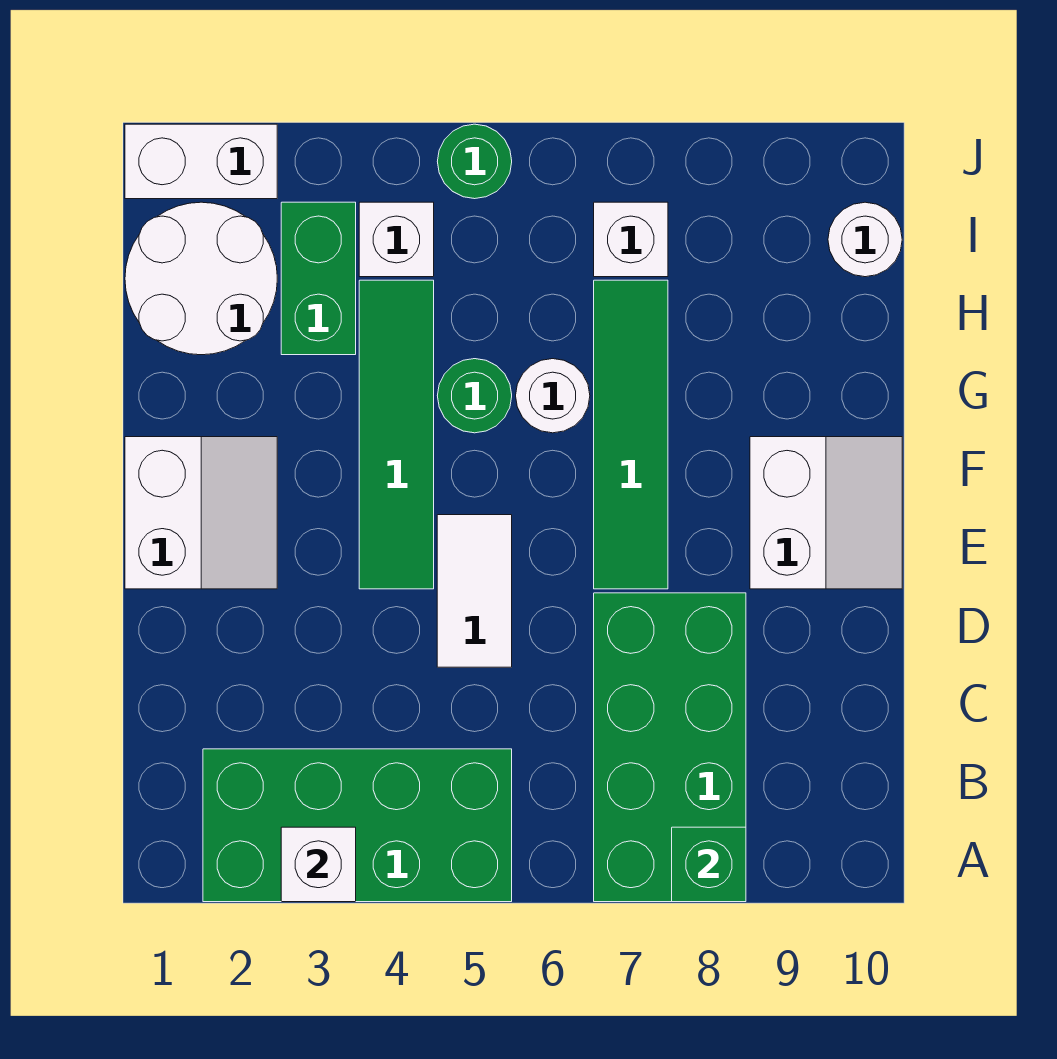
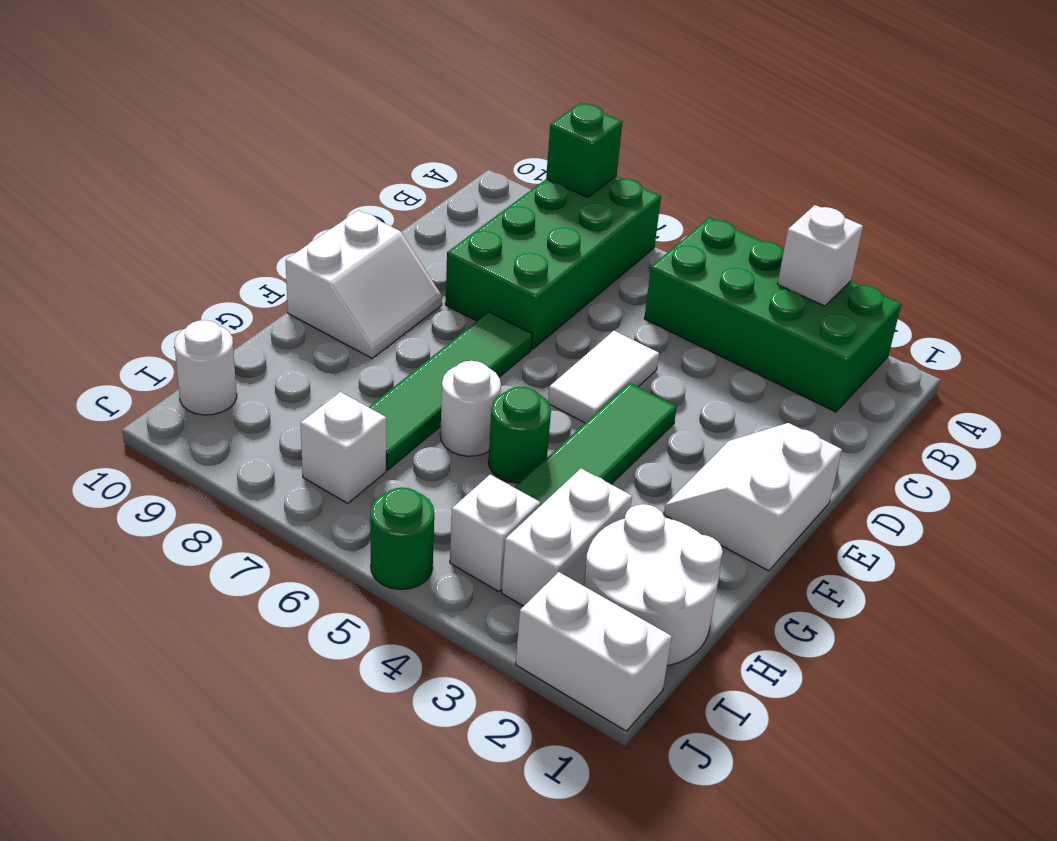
white 2x2 slope [750,437,902,589] -> white 2x2 slope turned to [286,210,442,358]
green 1x2 brick [281,202,356,355] -> white 1x2 brick [502,469,632,606]

